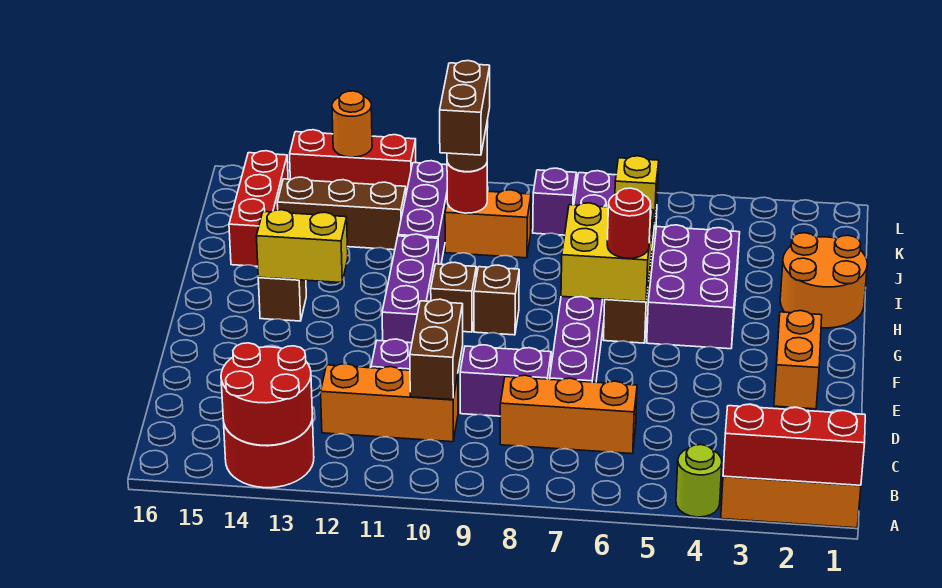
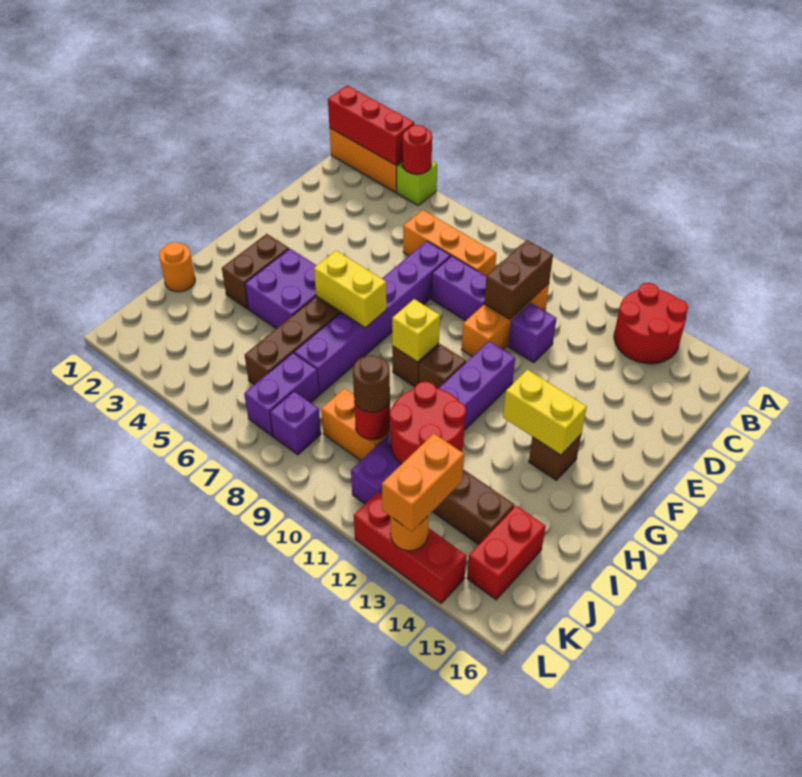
lime 1x1 round brick [676,445,722,517] -> lime 1x1 brick [397,161,437,205]
red 2x2 round brick [221,343,312,445] -> red 2x2 round brick moved to [389,382,466,464]
orange 1x3 brick [321,364,458,442] -> orange 1x3 brick turned to [461,284,549,357]
orange 1x2 brick [774,311,822,409] -> orange 1x2 brick moved to [382,434,464,532]
purple 2x3 brick [647,225,740,349] -> purple 2x2 brick [245,249,317,329]
yellow 2x2 brick [561,203,653,302] -> yellow 1x2 brick [314,251,387,328]
red 1x1 round brick [607,188,651,258] -> red 1x1 round brick moved to [403,125,432,174]
orange 2x2 round brick [780,233,867,328] -> orange 1x1 round brick [159,242,195,292]
brown 1x2 brick [440,61,490,155] -> brown 1x2 brick moved to [222,234,289,309]
red 1x3 brick [229,151,288,266] -> red 1x2 brick [467,506,546,600]
yellow 1x1 brick [615,156,659,225] -> yellow 1x1 brick moved to [392,299,440,362]

